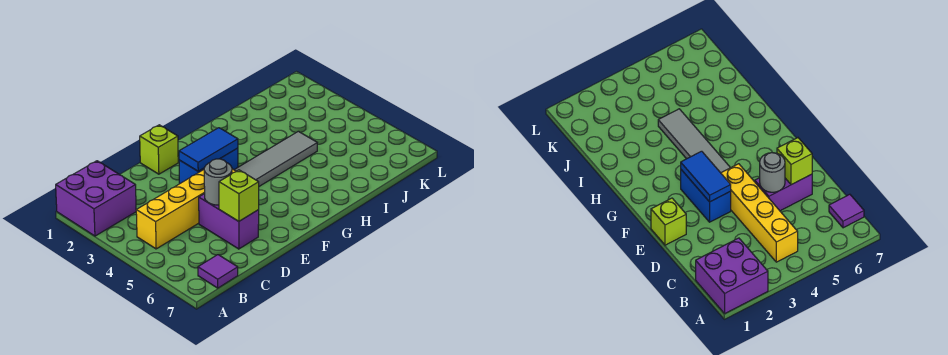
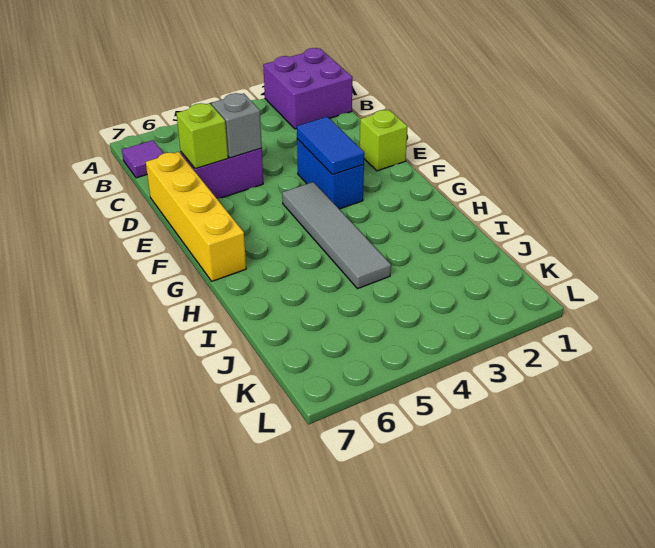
yellow 1x4 brick [136,169,236,249] -> yellow 1x4 brick moved to [146,152,246,281]
grey 1x1 round brick [204,159,232,205] -> grey 1x1 brick [211,93,262,158]

